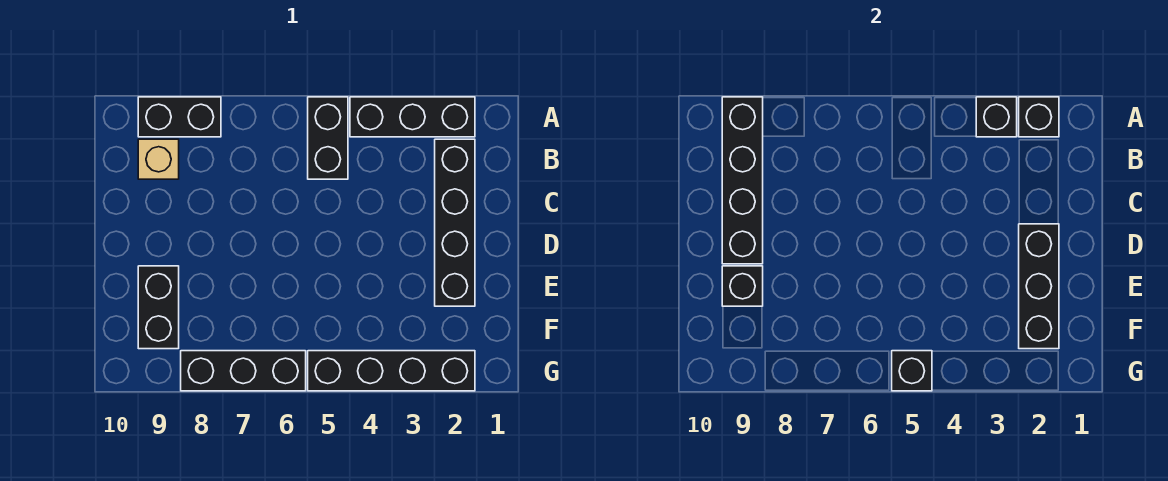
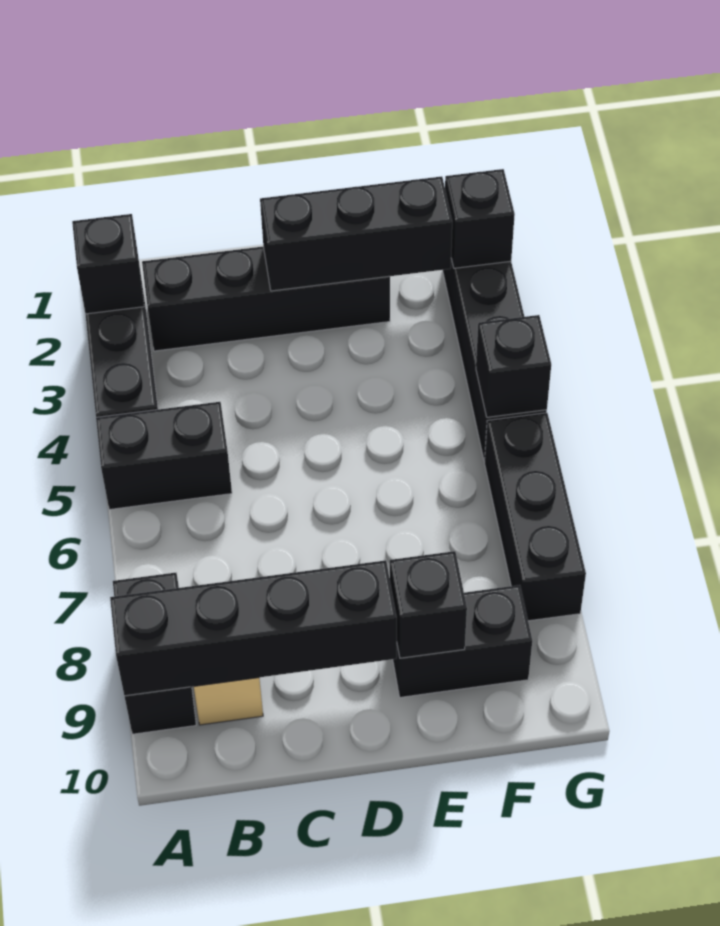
black 1x1 brick [976,97,1017,137] -> black 1x1 brick moved to [445,169,515,268]

